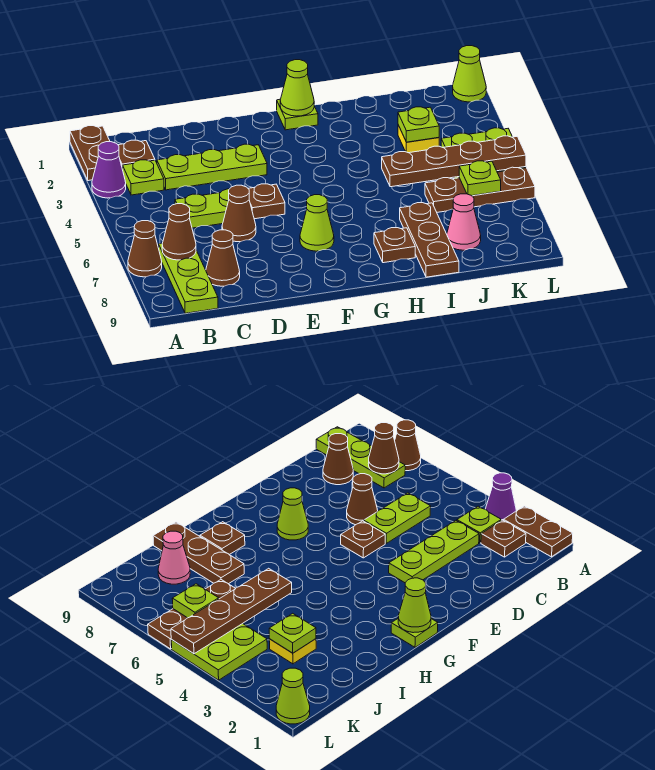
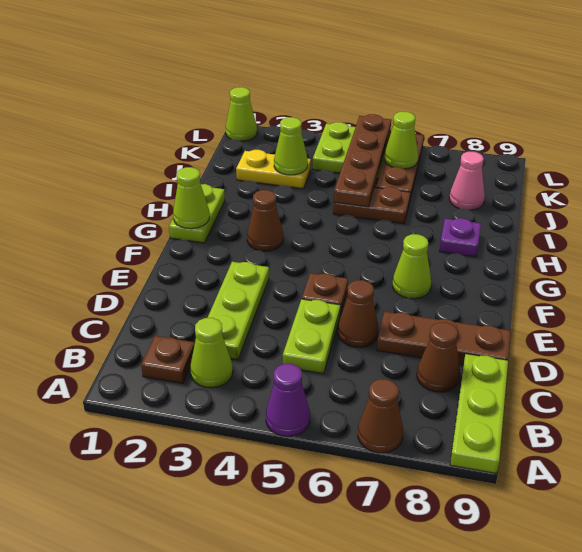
brown 1x2 plate [70,126,110,181] -> brown 1x2 plate moved to [333,187,410,224]
purple 1x1 cone [92,142,126,198] -> purple 1x1 cone moved to [266,364,310,436]
lime 1x1 plate [123,160,164,195] -> lime 1x1 cone [190,318,233,388]
lime 1x3 plate [159,243,218,313] -> lime 1x3 plate turned to [450,354,508,473]
brown 1x1 cone [162,204,196,260] -> brown 1x1 cone moved to [247,190,283,251]
lime 1x1 plate [277,99,318,130] -> lime 1x2 plate [169,184,225,243]
brown 1x1 plate [374,228,415,263] -> purple 1x1 plate [439,218,481,257]
brown 1x3 plate [400,203,459,277] -> brown 1x3 plate moved to [377,312,511,364]
yellow 1x1 plate [398,125,439,153] -> yellow 1x2 plate [236,150,311,189]
lime 1x1 plate [398,107,439,142] -> lime 1x1 cone [274,117,308,175]
lime 1x1 plate [459,161,501,196] -> lime 1x1 cone [385,112,418,169]

